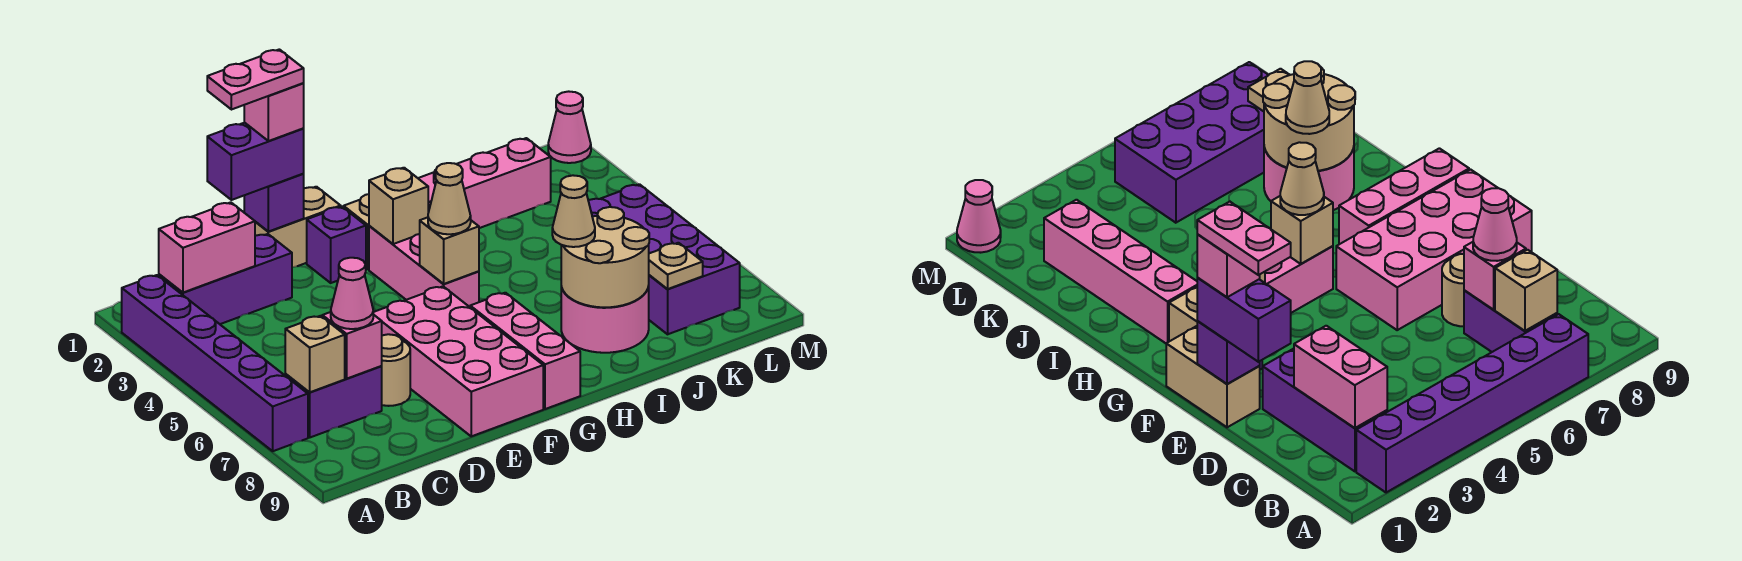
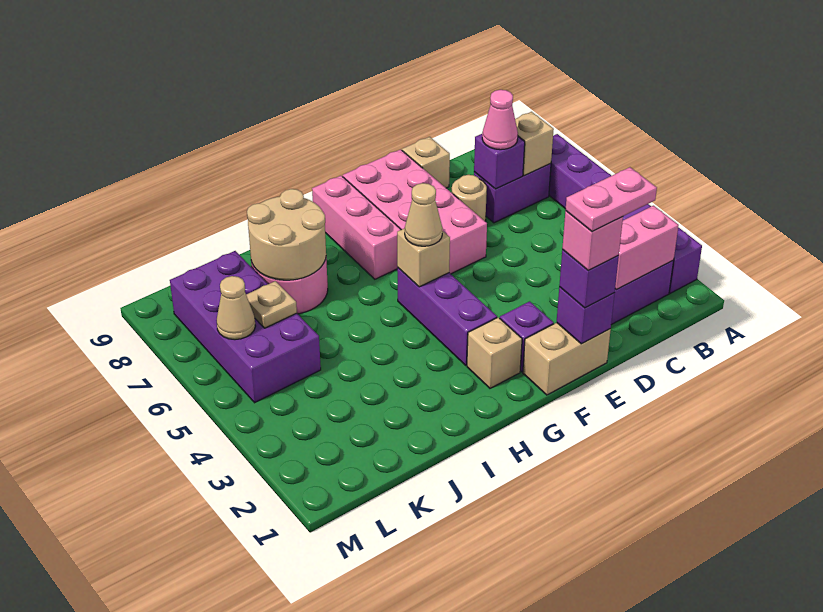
pink 1x1 brick [322,312,382,379] -> purple 1x1 brick [474,134,525,189]
purple 1x2 brick [207,123,304,200] -> purple 1x1 brick [559,250,619,308]
pink 1x3 brick [369,226,479,307] -> purple 1x3 brick [397,268,497,365]
tan 1x1 brick [369,168,428,244] -> tan 1x1 brick moved to [402,137,450,188]
pink 1x4 brick [418,138,551,228] -> none
tan 1x1 cone [552,175,595,247] -> tan 1x1 cone moved to [217,276,255,340]
tan 1x1 plate [649,243,703,289] -> tan 1x1 plate moved to [246,281,297,328]
pink 1x1 cone [548,91,591,163] -> none

